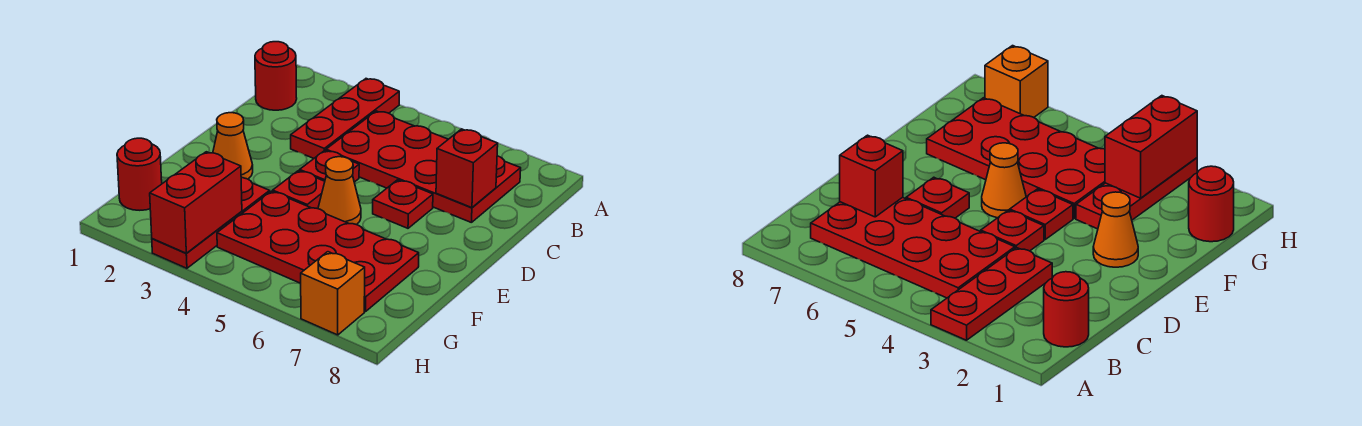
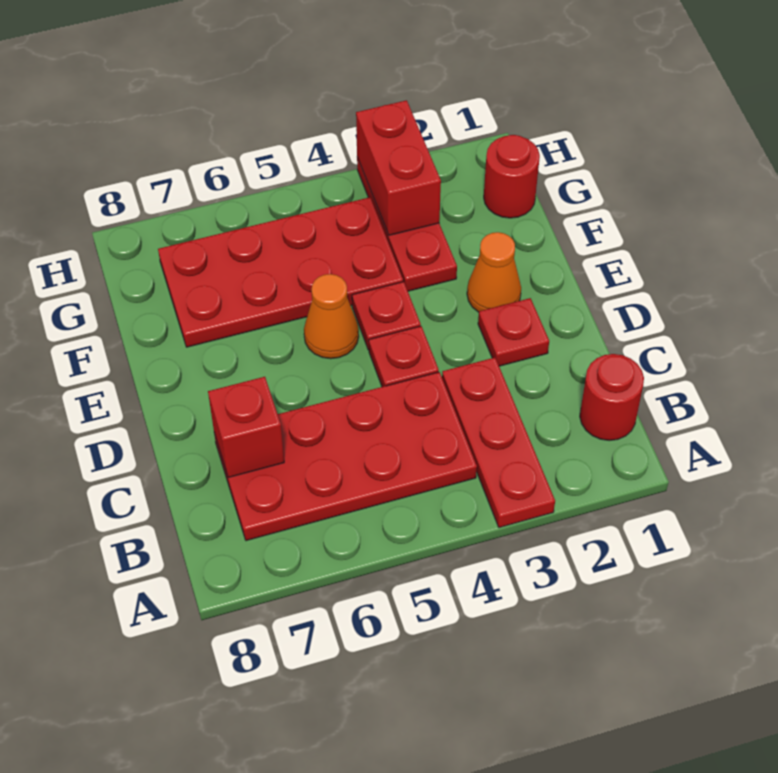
red 1x1 plate [373,180,433,228] -> red 1x1 plate moved to [478,298,549,366]
orange 1x1 brick [301,252,365,335] -> none

